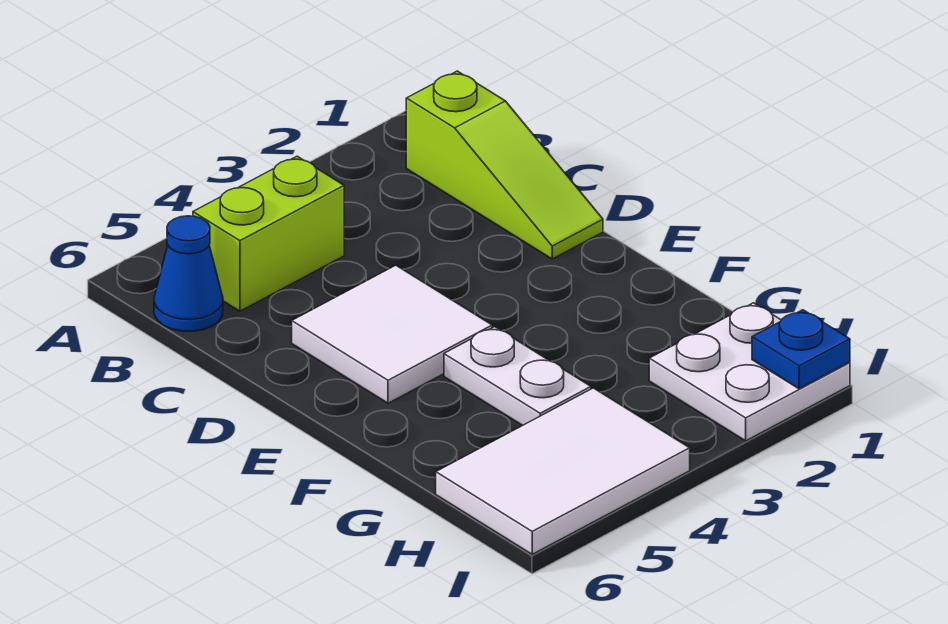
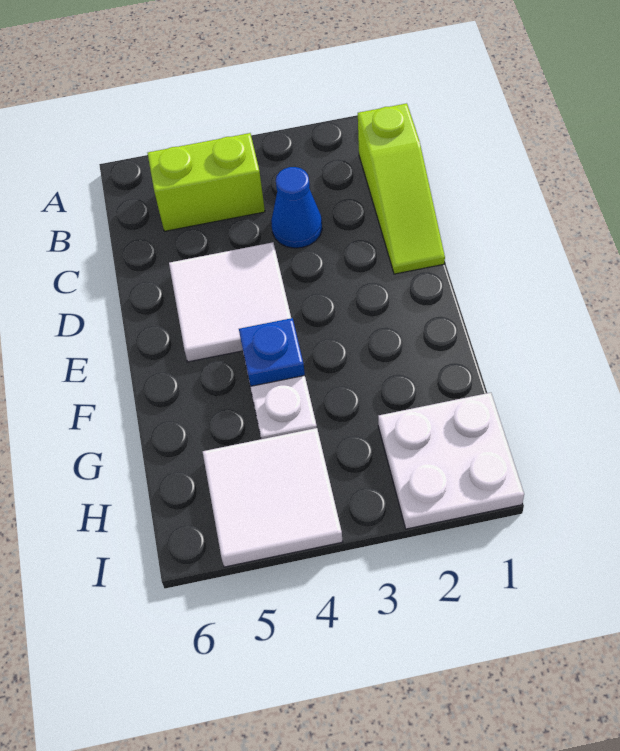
blue 1x1 cone [154,216,223,331] -> blue 1x1 cone moved to [271,167,322,248]
white 2x3 tile [436,388,690,554] -> white 2x2 tile [203,428,343,567]
blue 1x1 plate [752,310,850,389] -> blue 1x1 plate moved to [239,318,305,386]

